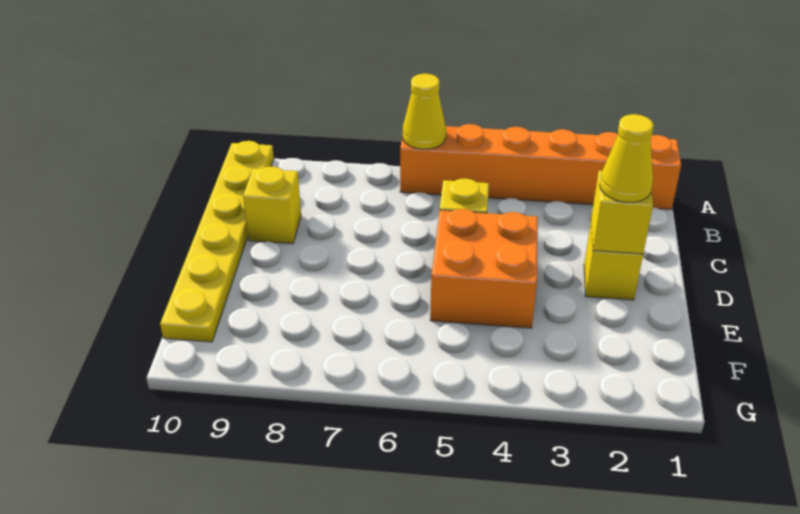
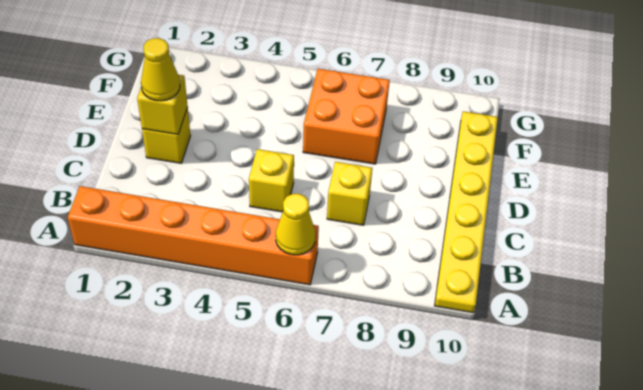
yellow 1x1 brick [243,166,301,244] -> yellow 1x1 brick moved to [327,162,372,225]
orange 2x2 brick [430,209,538,328] -> orange 2x2 brick moved to [303,69,390,164]

